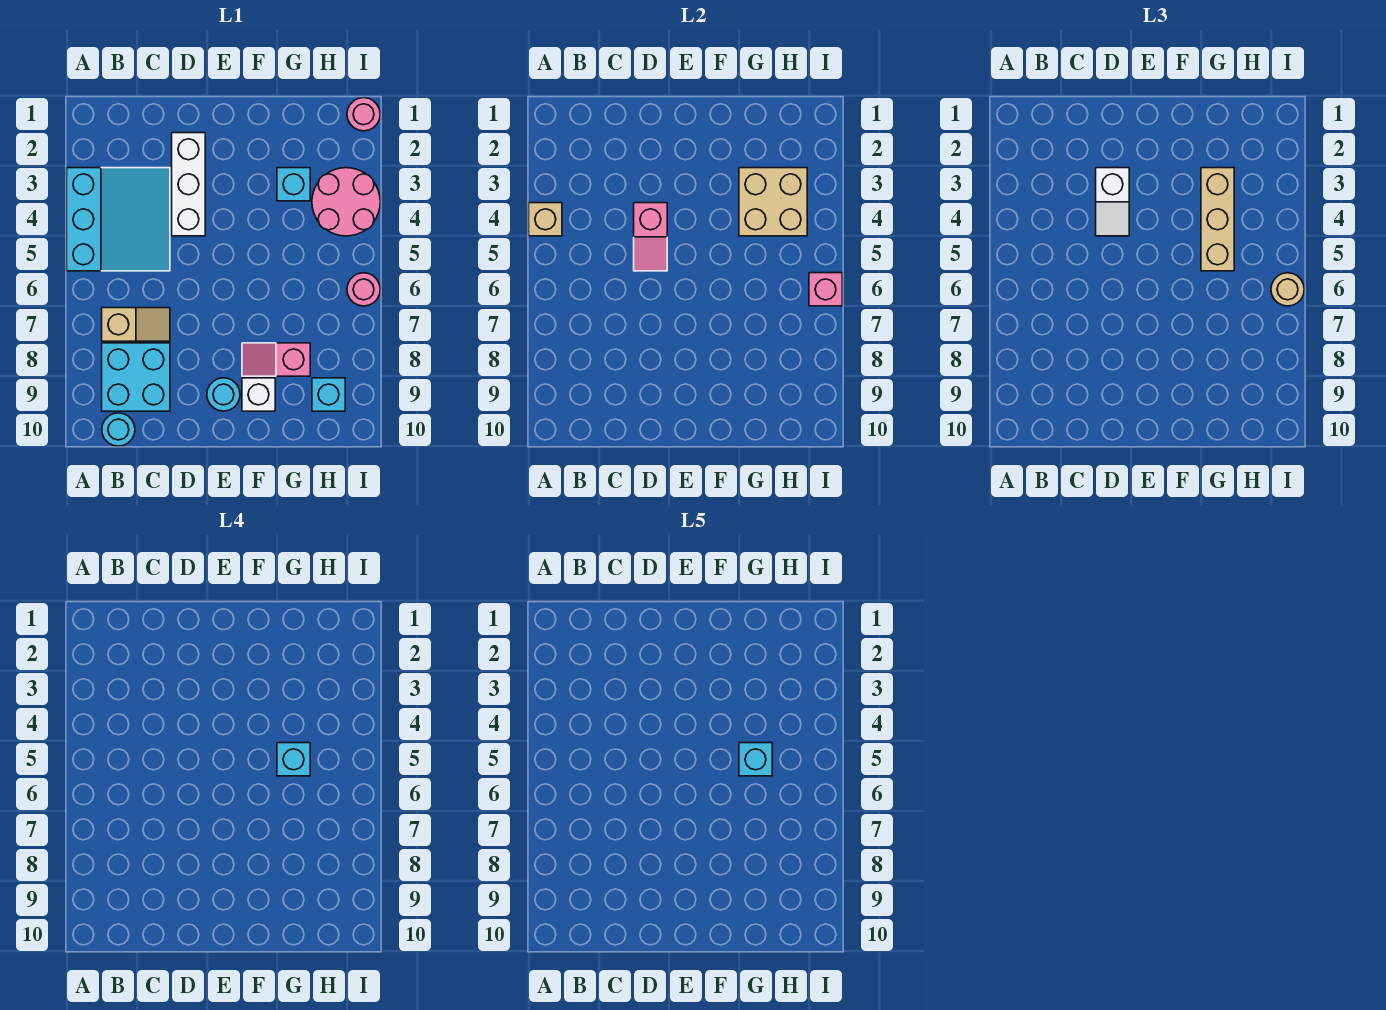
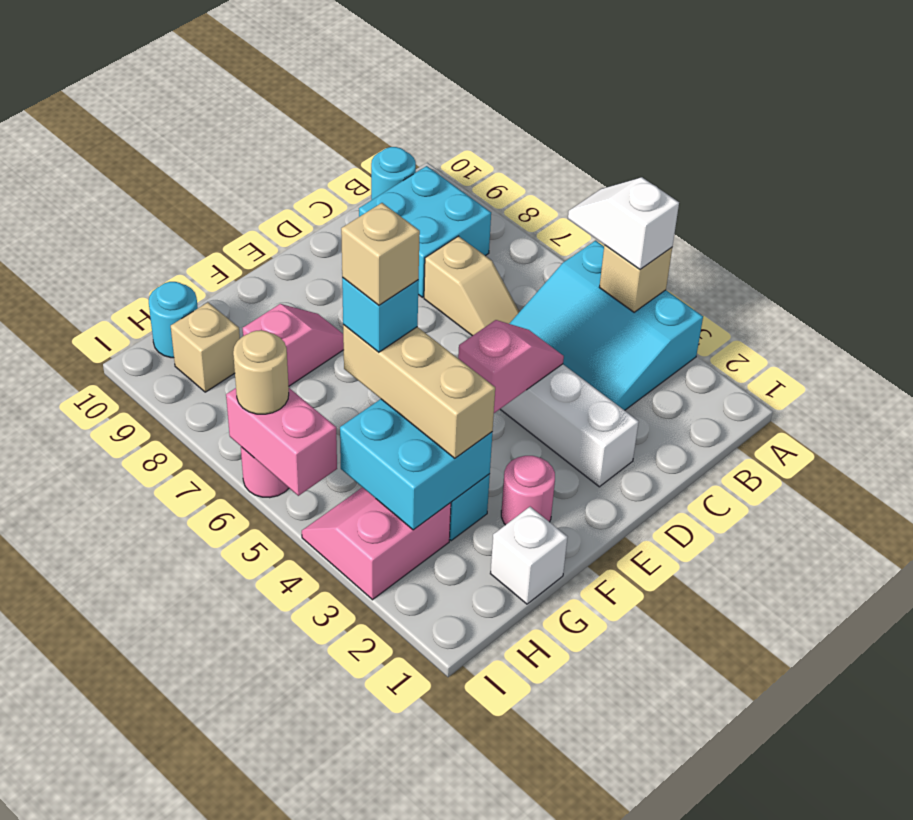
tan 1x2 slope [102,308,170,341] -> tan 1x2 slope turned to [424,236,519,336]
white 1x2 slope [1096,168,1129,236] -> white 1x2 slope moved to [568,177,679,269]
pink 1x2 slope [634,203,667,271] -> pink 1x2 slope turned to [458,320,564,413]
cyan 1x1 round brick [207,378,240,411] -> cyan 1x1 round brick moved to [149,282,198,358]
white 1x1 brick [242,378,275,411] -> white 1x1 brick moved to [490,507,567,604]
tan 2x2 brick [739,168,807,236] -> cyan 2x2 brick [340,399,492,530]
cyan 1x1 brick [739,743,772,776] -> tan 1x1 brick [341,203,420,305]
pink 2x2 round brick [312,168,380,236] -> pink 2x2 slope [302,487,451,600]
cyan 1x1 brick [312,378,345,411] -> tan 1x1 brick [171,302,240,392]
pink 1x1 round brick [347,98,380,131] -> pink 1x1 round brick moved to [501,456,555,525]
pink 1x1 brick [809,273,842,306] -> pink 1x2 brick [226,388,337,496]

